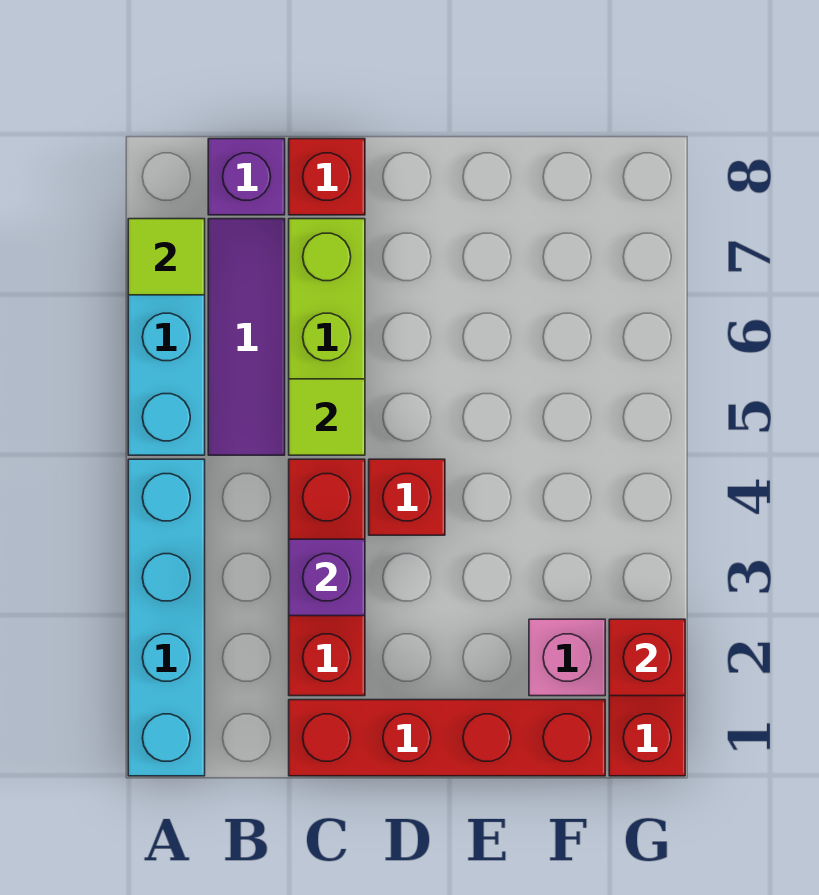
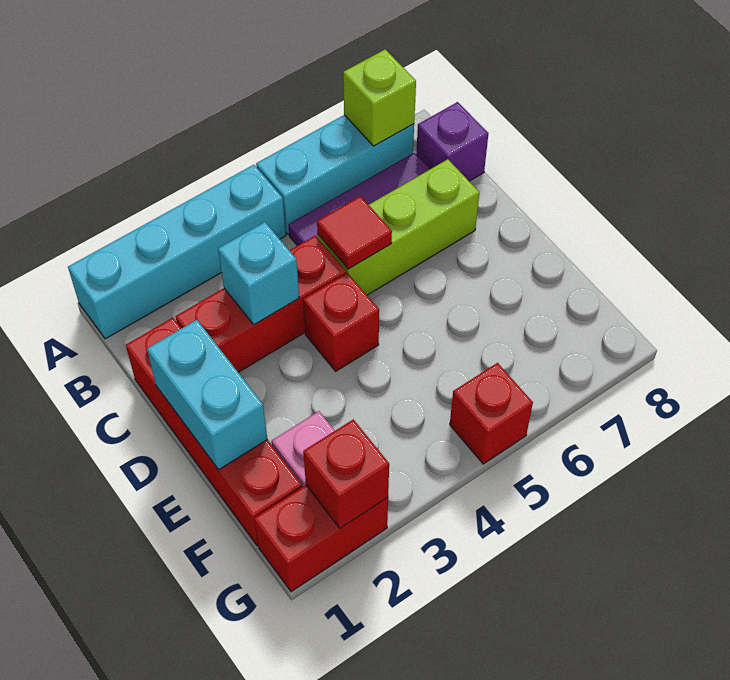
lime 1x1 tile [128,219,205,295] -> lime 1x1 brick [343,49,416,146]
purple 1x1 brick [289,539,365,616] -> cyan 1x1 brick [218,222,299,325]
lime 1x1 tile [289,379,365,455] -> red 1x1 tile [317,196,392,269]
red 1x1 brick [289,139,365,215] -> red 1x1 brick moved to [450,363,533,464]
none -> cyan 1x2 brick [147,320,267,470]

